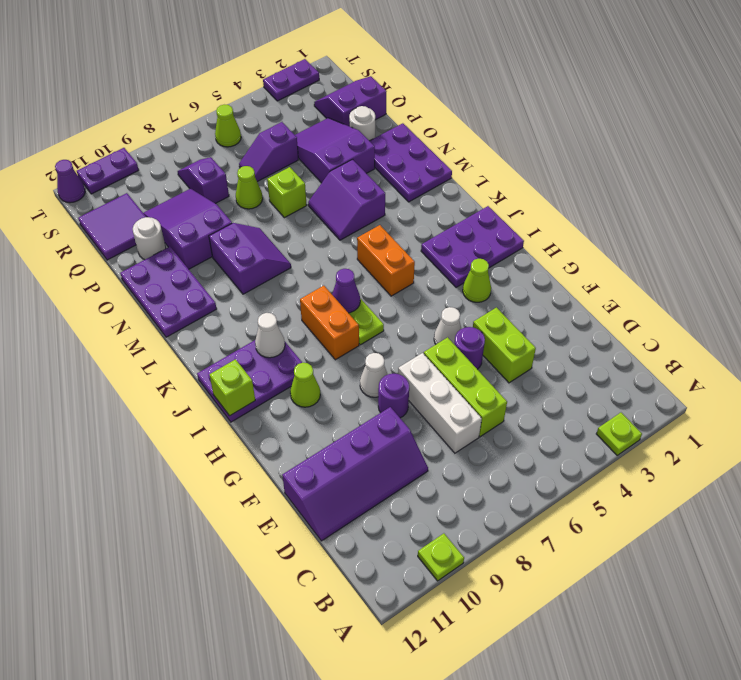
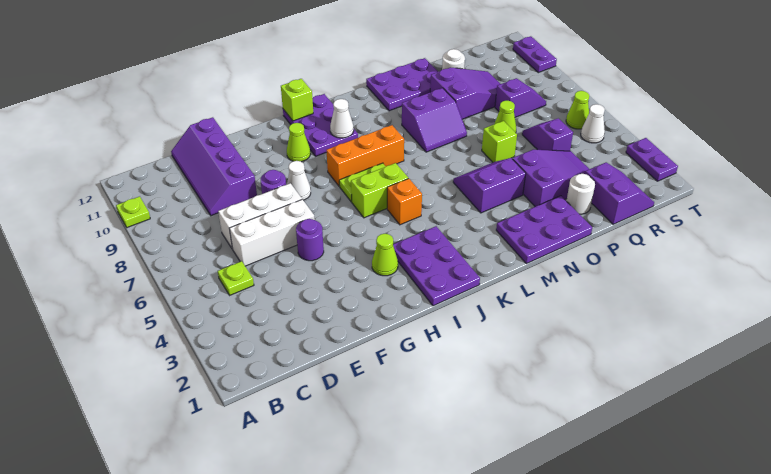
lime 1x1 plate [596,413,642,455] -> lime 1x1 plate moved to [218,261,254,295]
lime 1x3 brick [424,337,507,437] -> white 1x3 brick [229,199,315,266]
lime 1x2 brick [473,308,536,383] -> lime 1x2 brick moved to [351,163,408,218]
white 1x1 cone [434,307,461,344] -> white 1x1 cone moved to [581,104,605,143]
orange 1x2 brick [300,286,359,360] -> orange 1x3 brick [326,125,404,186]
orange 1x2 brick [357,225,415,296] -> orange 1x1 brick [387,179,422,225]
purple 1x1 cone [332,269,360,313] -> none
purple 2x2 tile [78,193,146,260] -> none
purple 1x1 cone [55,160,85,203] -> none

